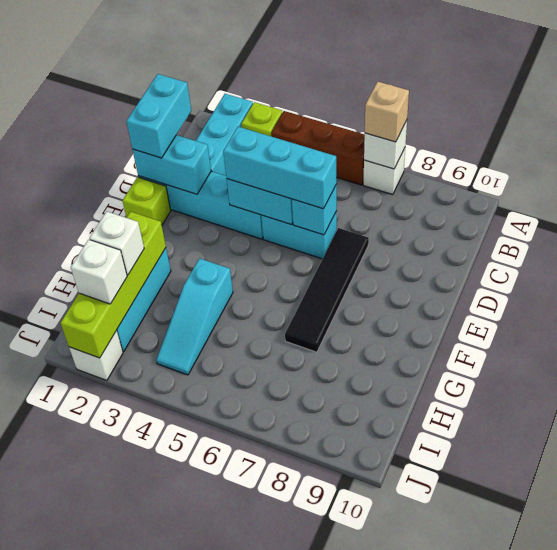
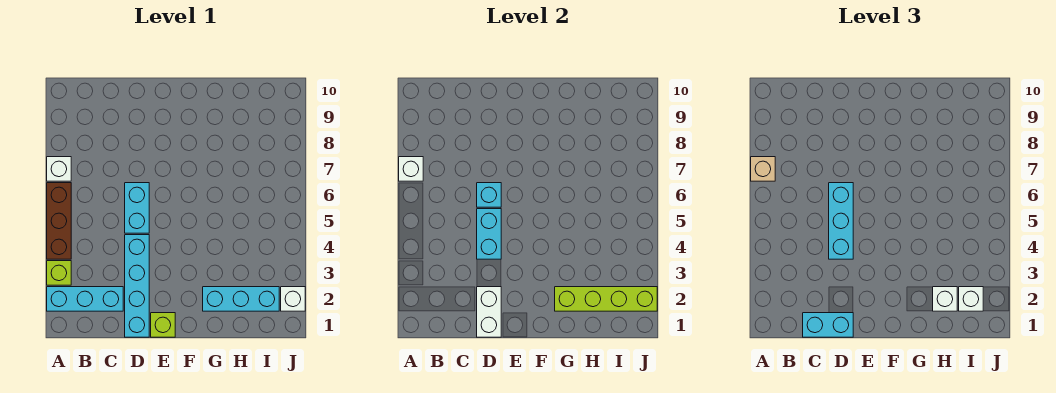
cyan 1x2 brick [133,135,211,194] -> white 1x2 brick [477,287,501,337]
black 1x4 tile [285,228,369,352] -> none
cyan 1x3 slope [156,259,233,375] -> none

